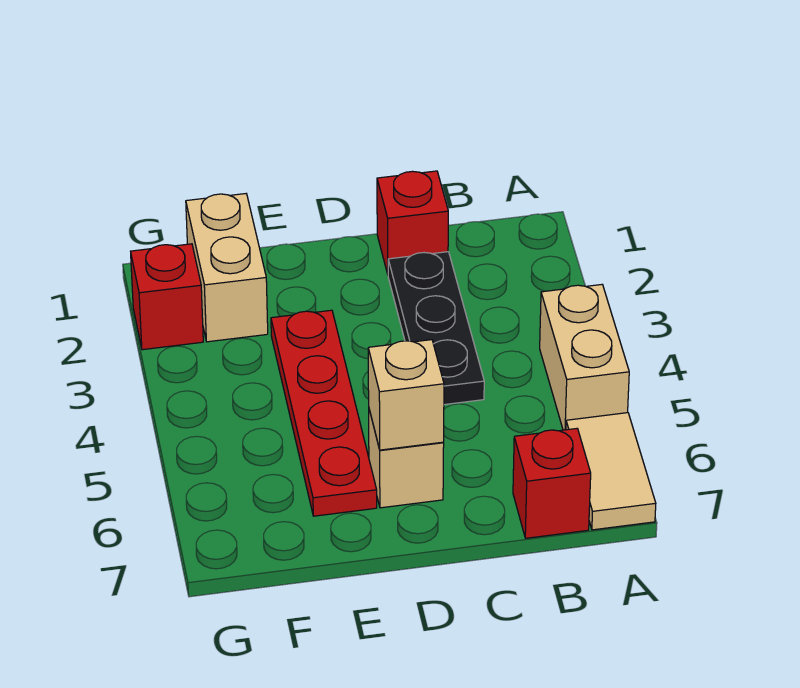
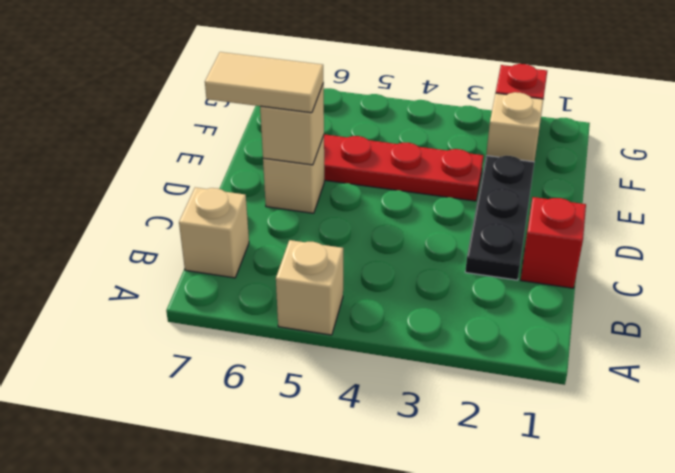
tan 1x2 brick [540,285,629,430] -> tan 1x1 brick [276,240,343,335]
tan 1x2 tile [566,413,656,530] -> tan 1x2 tile moved to [205,52,324,113]
red 1x1 brick [513,429,591,538] -> tan 1x1 brick [179,187,249,278]
black 1x3 plate [388,252,484,405] -> black 1x3 plate turned to [465,156,534,280]
tan 1x2 brick [186,194,268,342] -> tan 1x1 brick [486,92,543,162]

